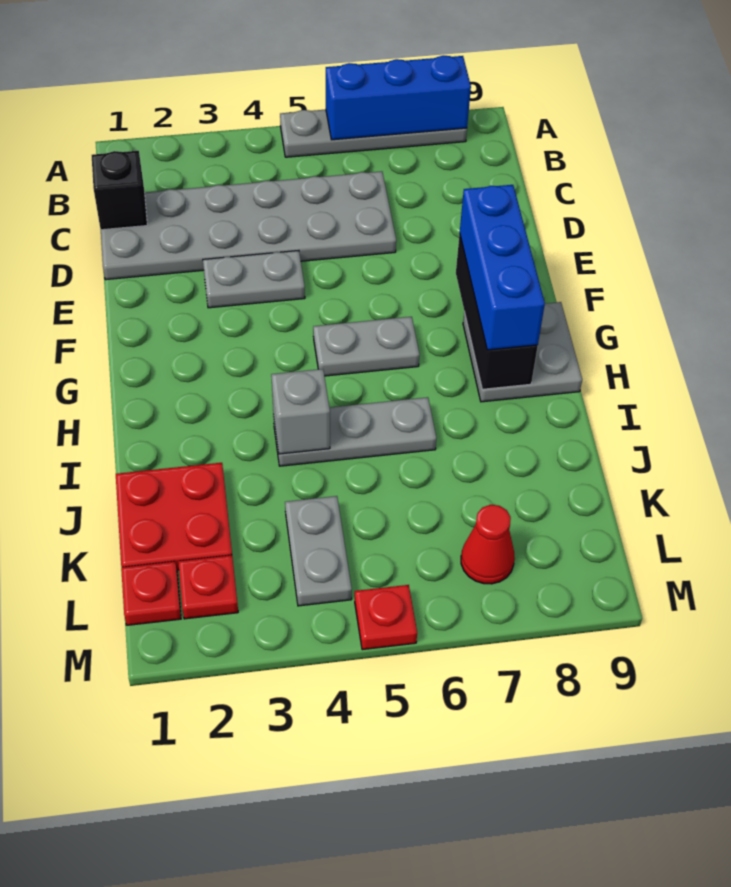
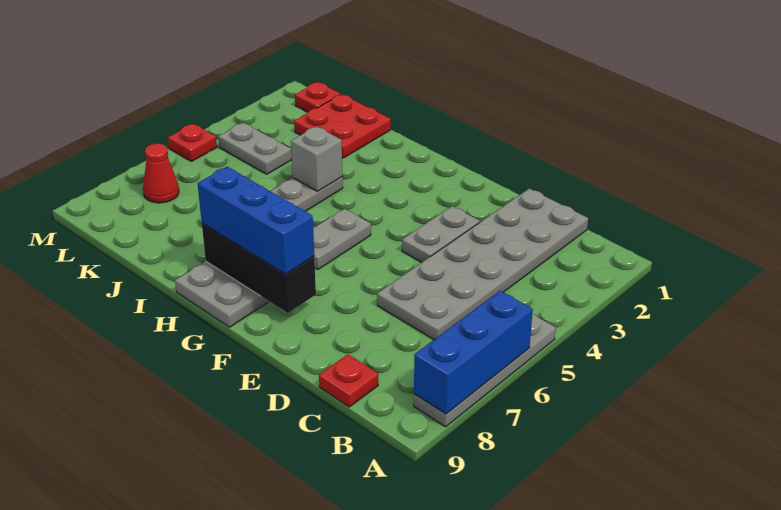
black 1x1 brick [92,151,147,230] -> none
red 1x1 plate [178,555,238,619] -> red 1x1 plate moved to [319,354,378,407]

